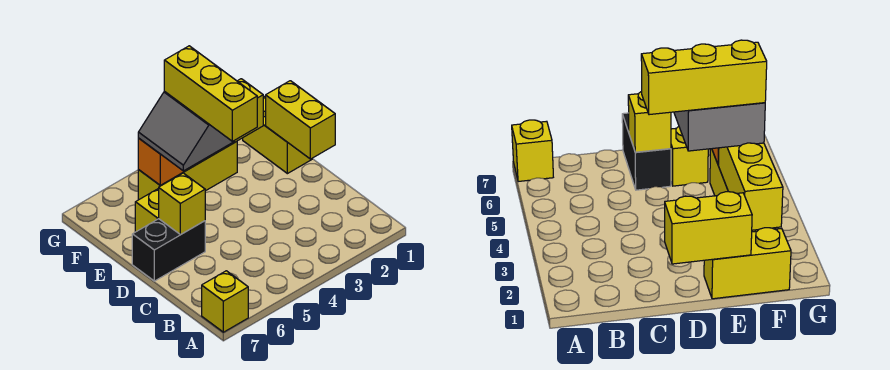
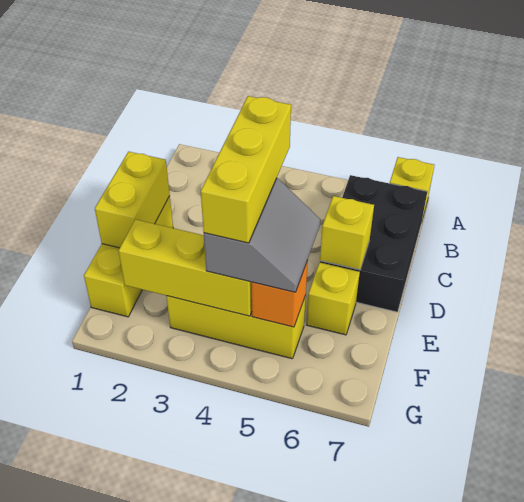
black 1x2 brick [132,219,205,281] -> black 2x3 brick [320,175,427,312]
yellow 1x2 brick [243,96,312,174] -> yellow 1x3 brick [84,196,173,317]

